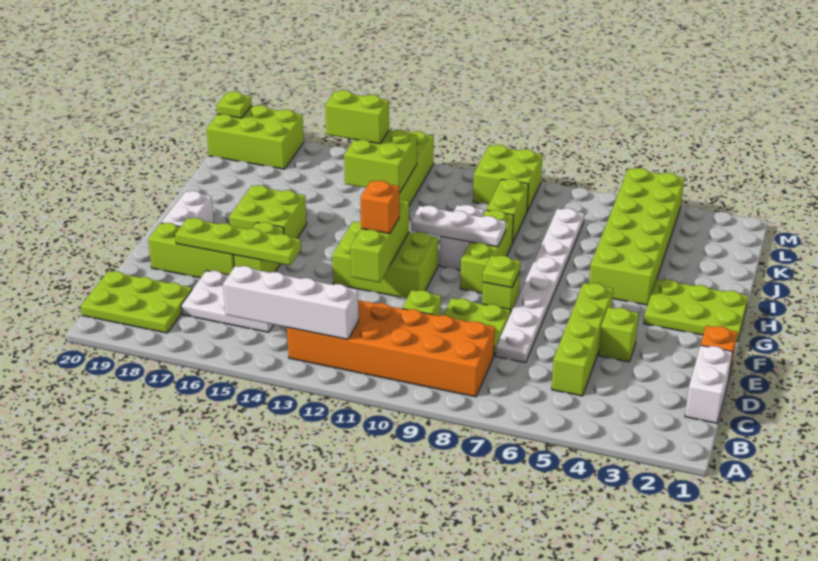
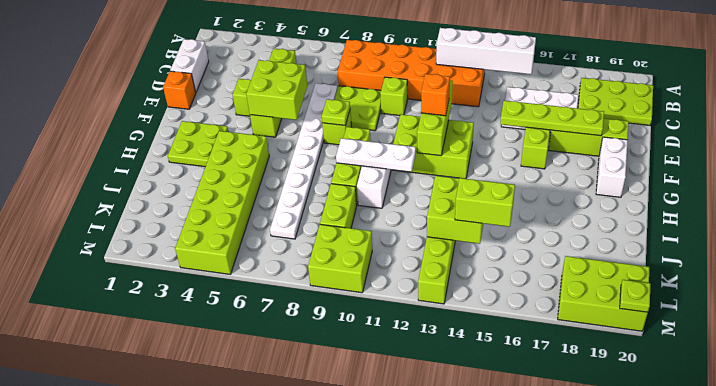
lime 2x3 plate [644,279,748,342] -> lime 2x2 plate [168,121,228,167]
lime 2x2 brick [229,185,307,238] -> lime 2x2 brick moved to [246,60,307,120]

